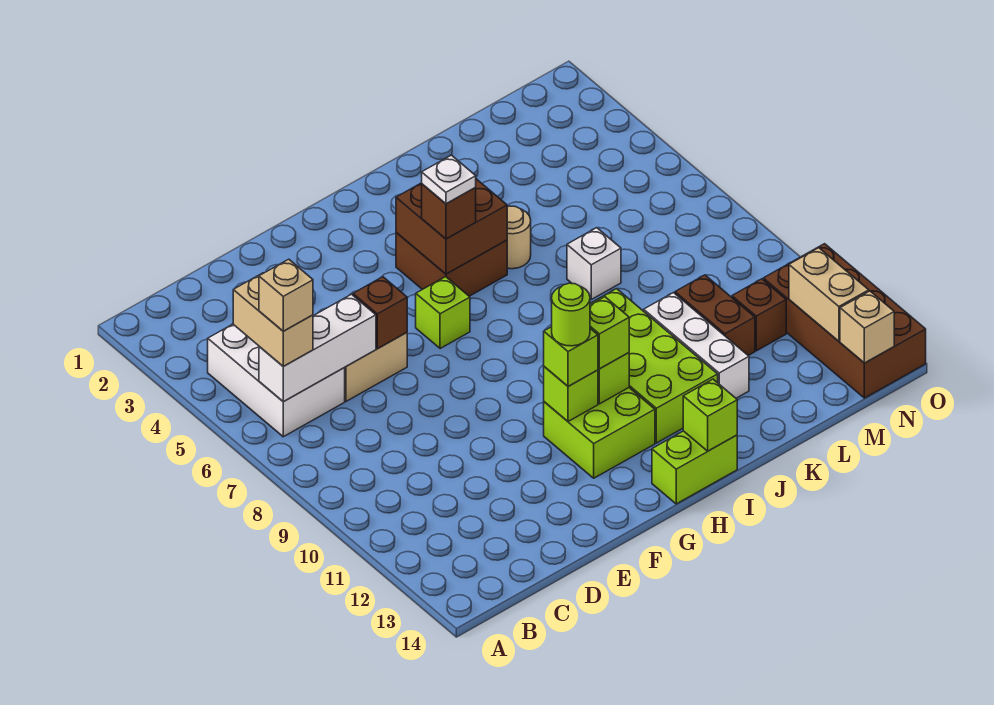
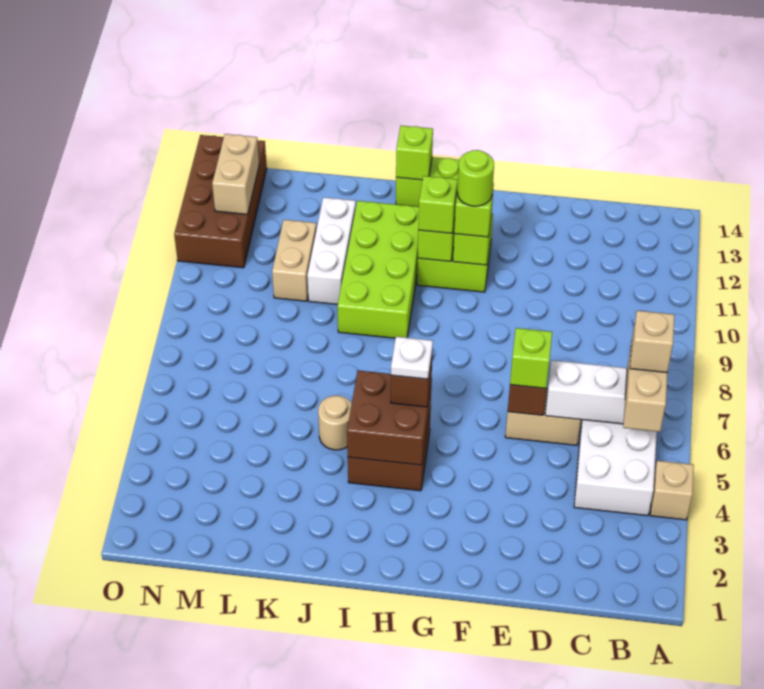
lime 1x1 brick [416,277,470,349] -> lime 1x1 brick moved to [510,328,552,388]
white 1x1 brick [567,228,621,299] -> none
brown 1x2 brick [675,275,755,355] -> tan 1x2 brick [272,220,316,301]
brown 1x1 brick [732,279,786,351] -> none
tan 1x1 brick [840,291,894,363] -> tan 1x1 brick moved to [650,461,694,520]

